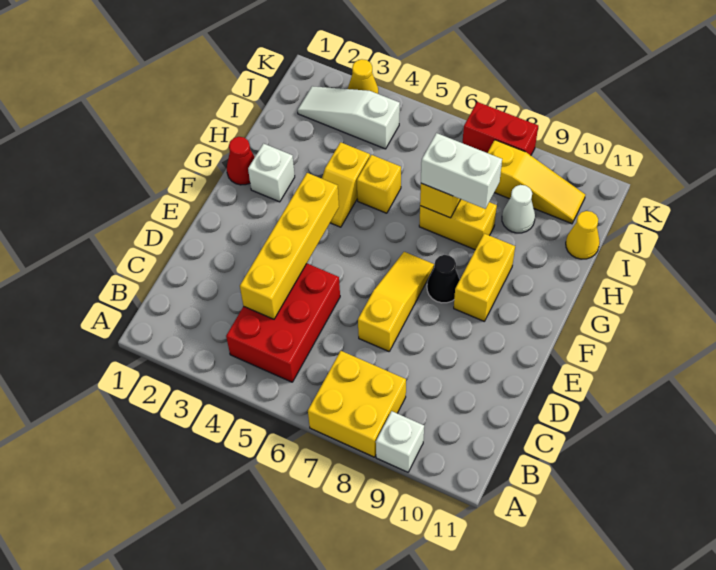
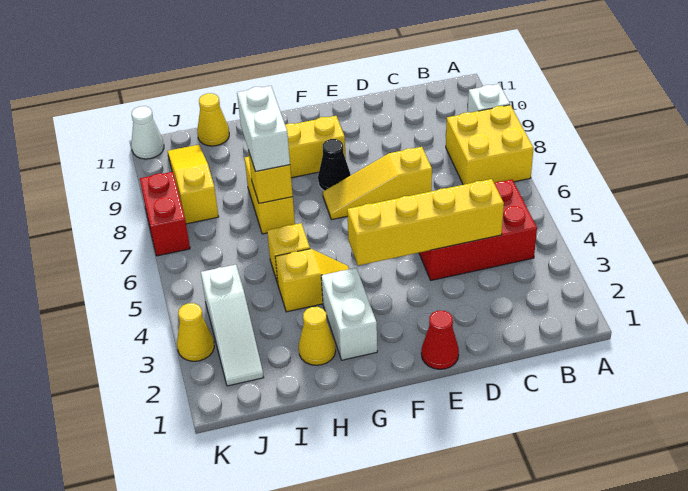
red 1x1 cone [227,137,255,185] -> red 1x1 cone moved to [421,311,459,369]
white 1x1 brick [248,144,295,202] -> white 1x2 brick [321,268,377,360]
none -> yellow 1x1 cone [299,307,336,365]
white 1x1 cone [502,185,535,233] -> white 1x1 cone moved to [131,106,164,159]

